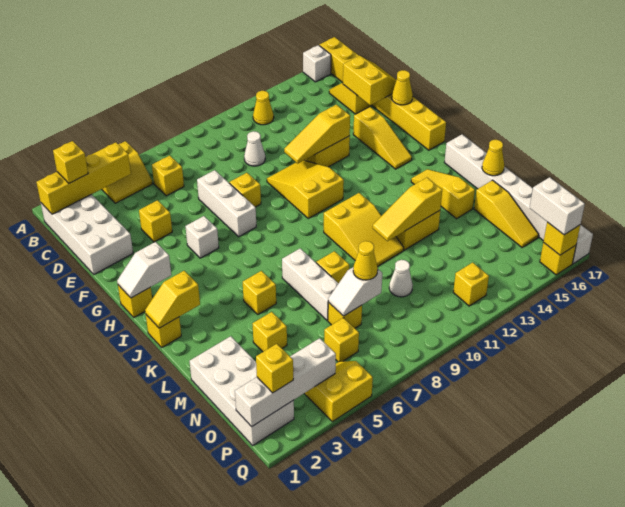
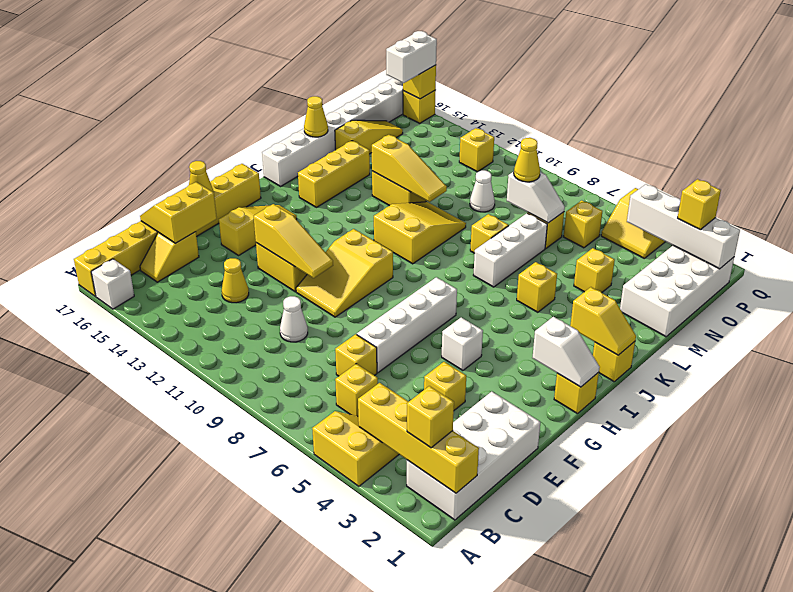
yellow 1x1 cone [253,91,274,125] -> yellow 1x1 cone moved to [222,258,249,303]
white 1x3 brick [197,170,256,237] -> white 1x4 brick [357,277,457,373]
yellow 1x1 brick [229,173,261,207] -> yellow 1x1 brick moved to [335,334,377,376]
yellow 1x3 slope [411,169,475,219] -> yellow 1x3 brick [298,141,370,207]

